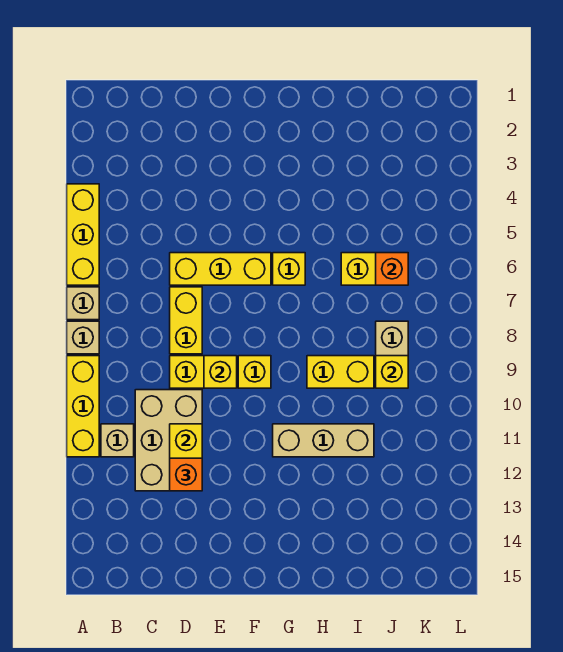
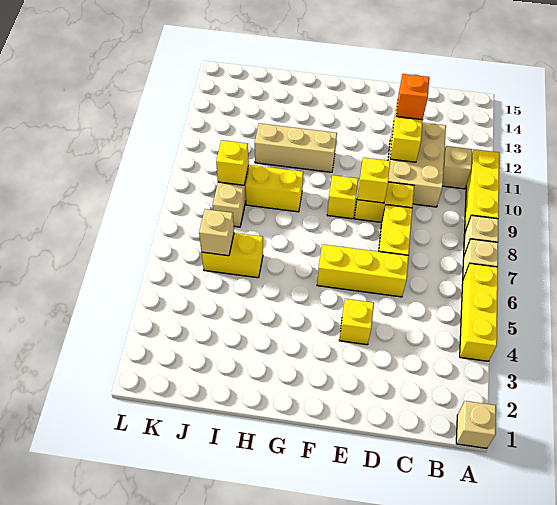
none -> tan 1x1 brick [456,401,496,448]
yellow 1x1 brick [273,253,305,285] -> yellow 1x1 brick moved to [339,299,374,345]
orange 1x1 brick [376,253,408,285] -> tan 1x1 brick [199,209,234,256]

